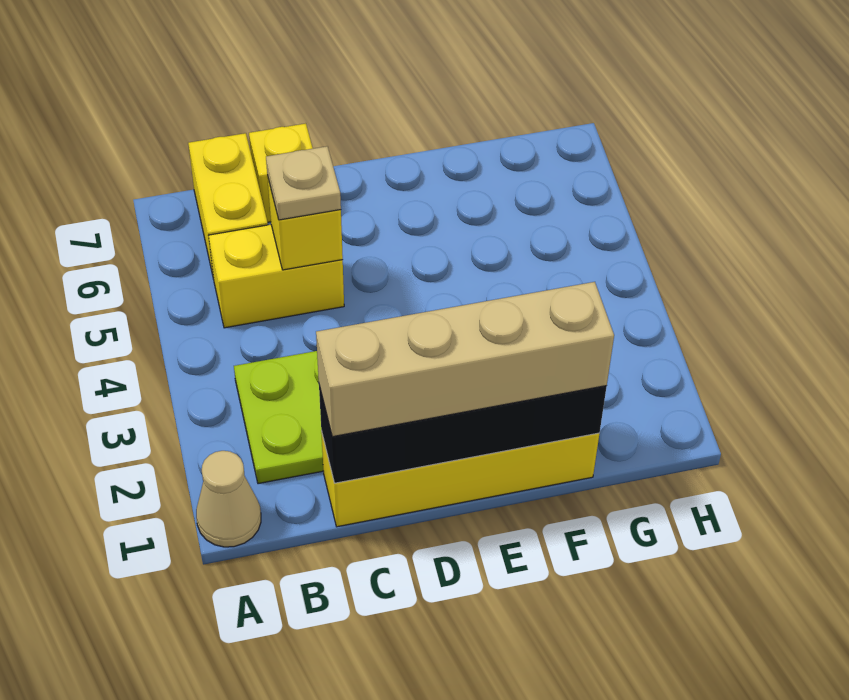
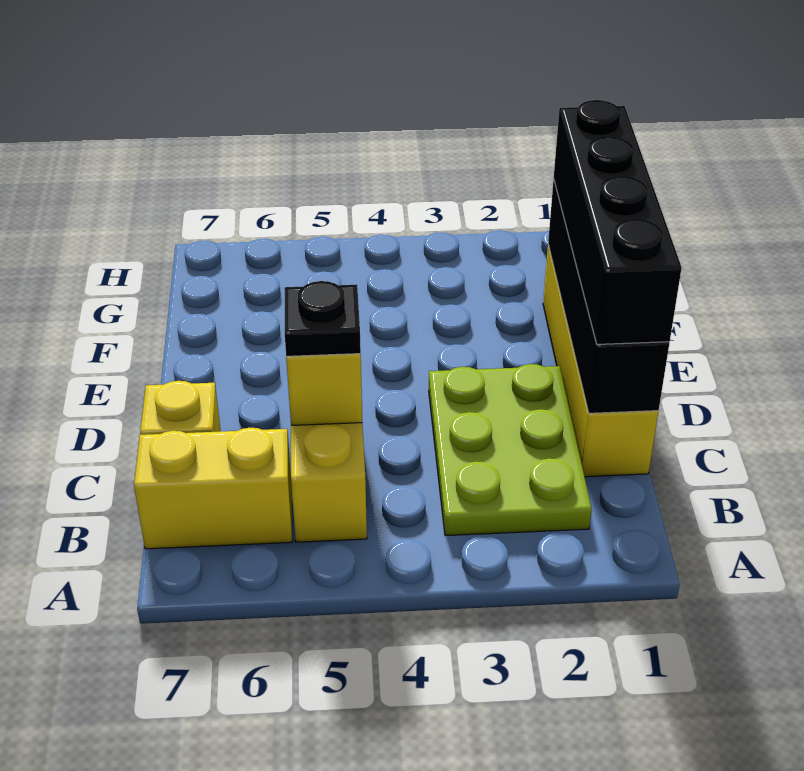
tan 1x1 cone [196,451,261,547] -> none
tan 1x4 brick [316,282,614,437] -> black 1x4 brick [554,100,682,344]
tan 1x1 plate [266,146,341,220] -> black 1x1 plate [285,281,361,356]

